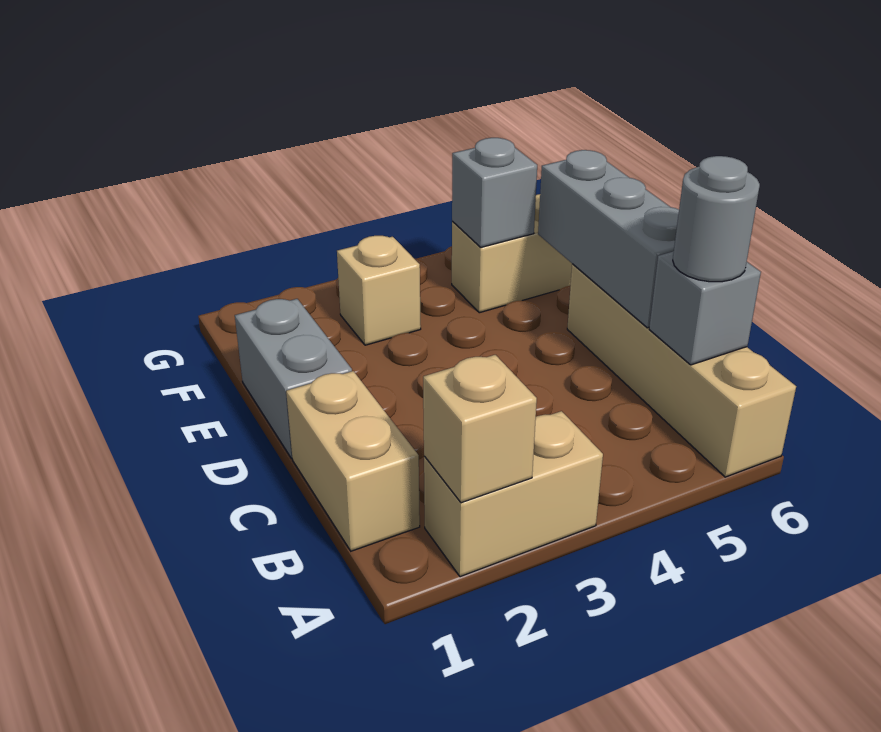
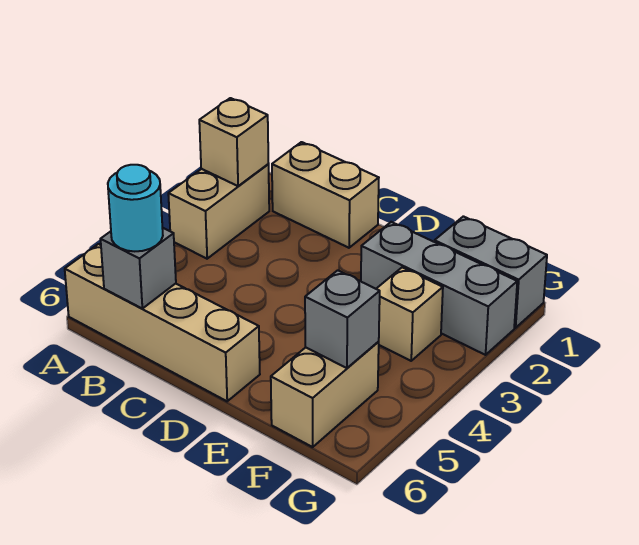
grey 1x1 round brick [673,156,760,282] -> cyan 1x1 round brick [108,165,163,251]
grey 1x3 brick [538,150,679,328] -> grey 1x3 brick moved to [361,222,517,355]
grey 1x2 brick [235,299,352,459] -> grey 1x2 brick moved to [434,216,547,328]

